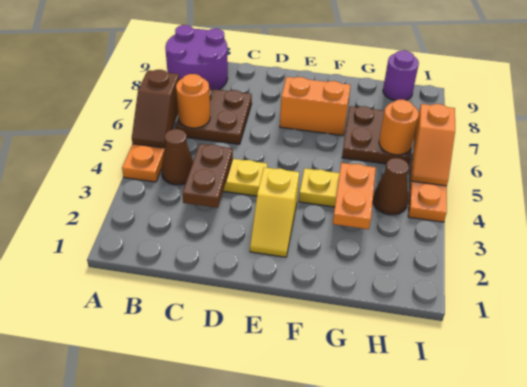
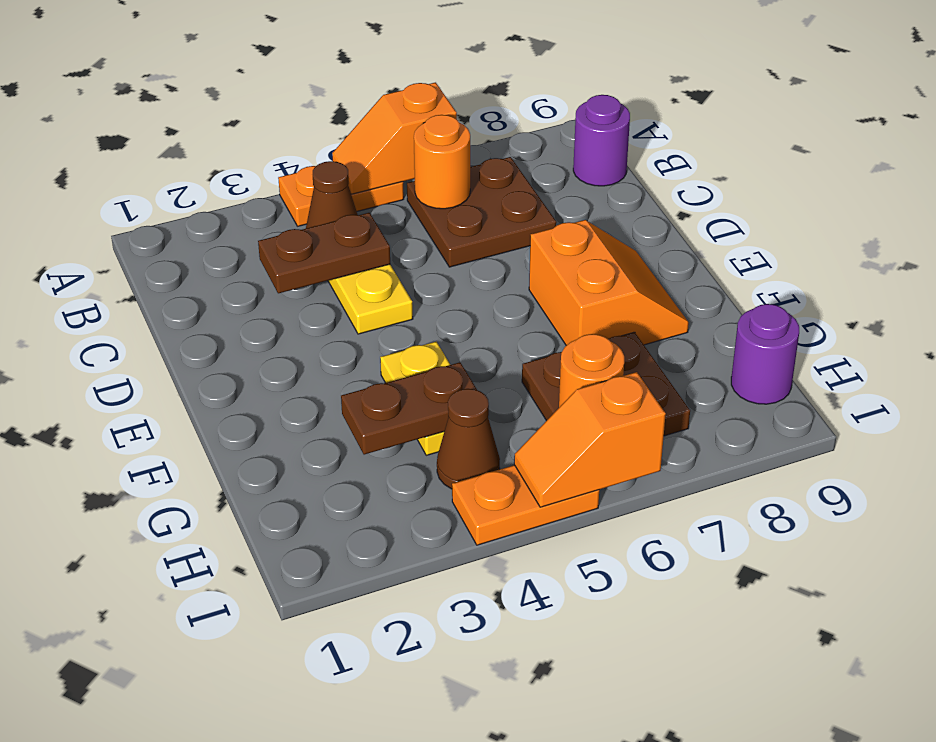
brown 1x2 slope [132,70,179,148] -> orange 1x2 slope [332,82,457,194]
purple 2x2 round brick [165,25,228,90] -> purple 1x1 round brick [573,95,630,186]
yellow 1x2 slope [250,167,299,257] -> none
orange 1x2 plate [333,163,376,229] -> brown 1x2 plate [341,362,477,455]

